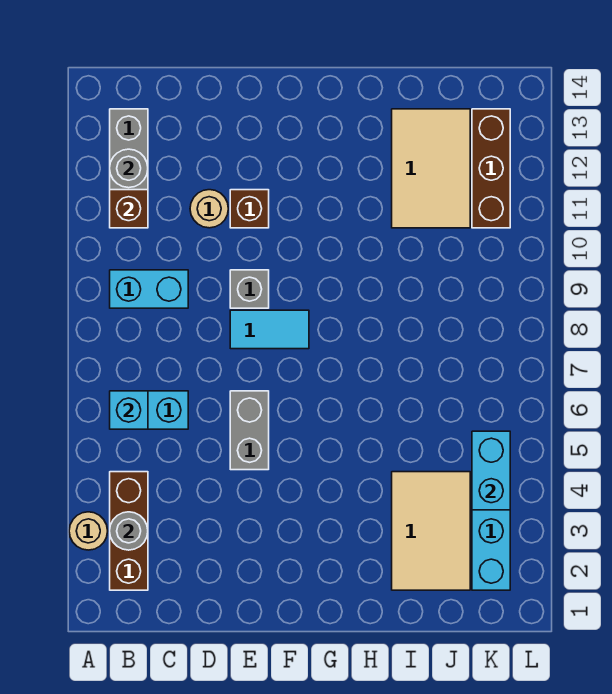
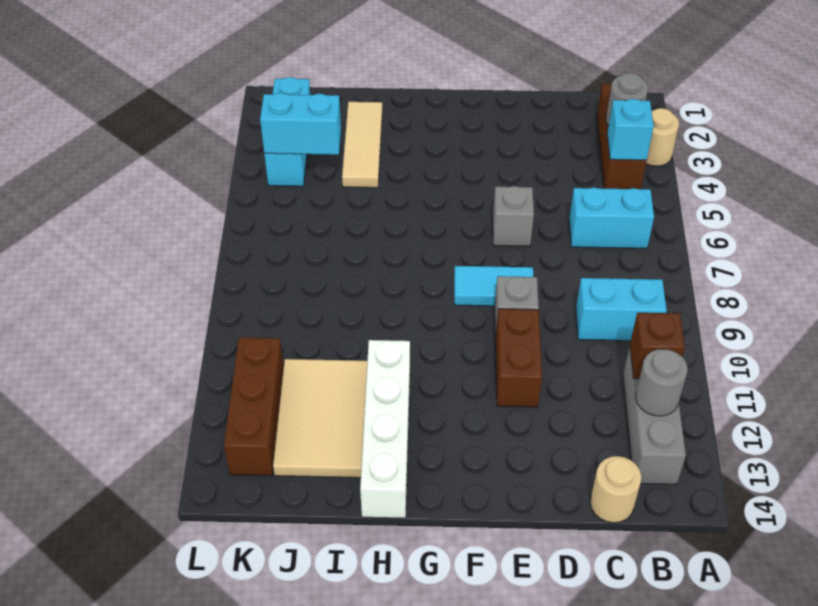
cyan 1x1 brick [110,391,148,429] -> cyan 1x1 brick moved to [607,99,654,160]
tan 1x1 round brick [190,190,228,228] -> tan 1x1 round brick moved to [590,456,641,523]
grey 1x2 brick [230,391,269,470] -> grey 1x1 brick [493,186,534,246]
brown 1x1 brick [230,190,269,228] -> brown 1x2 brick [495,309,542,407]
none -> white 1x4 brick [360,340,410,518]
tan 2x3 tile [392,472,470,590] -> tan 1x3 tile [342,102,382,188]
cyan 1x2 brick [472,431,510,510] -> cyan 1x2 brick turned to [260,93,341,155]

